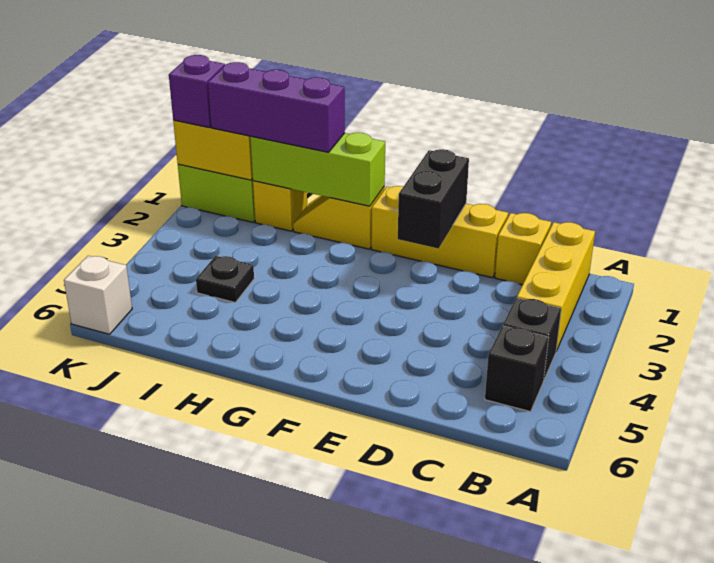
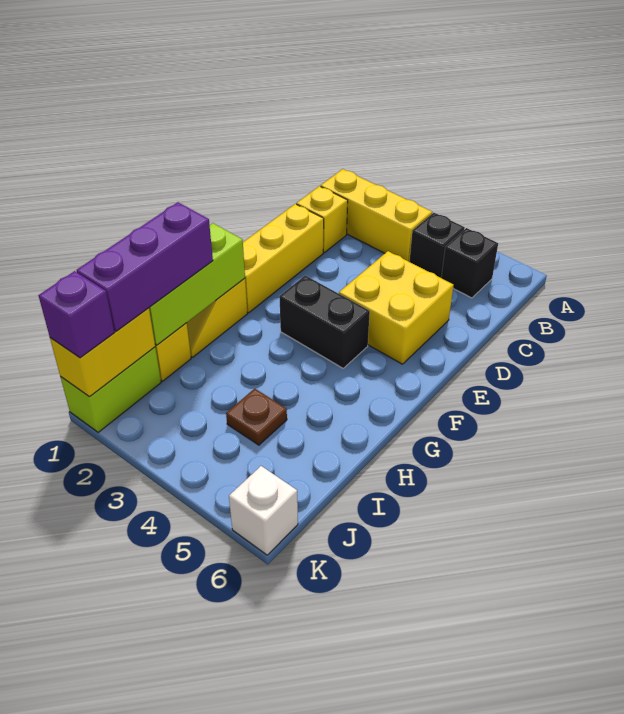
none -> yellow 2x2 brick [339,251,454,364]
black 1x2 brick [398,149,469,249] -> black 1x2 brick moved to [279,275,370,368]
black 1x1 plate [196,256,254,303] -> brown 1x1 plate [226,389,287,445]

